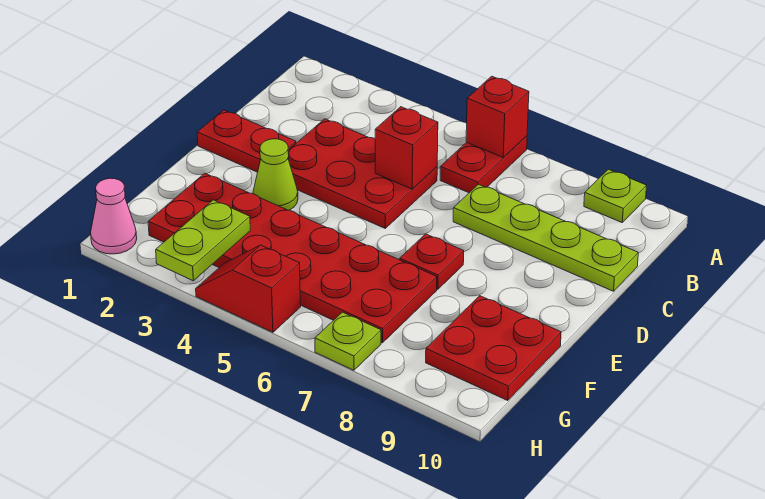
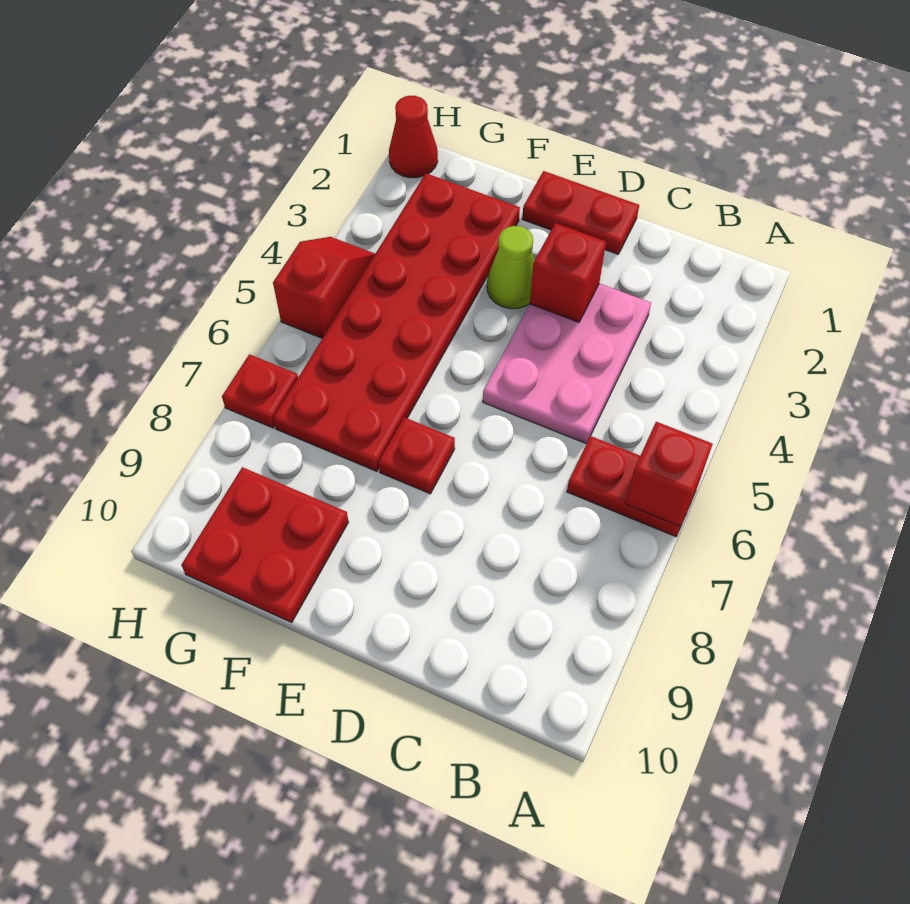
lime 1x1 plate [584,169,647,222] -> none
red 2x3 plate [288,119,437,228] -> pink 2x3 plate [483,283,651,444]
red 1x1 brick [375,107,438,189] -> red 1x1 brick moved to [530,223,606,322]
lime 1x4 plate [453,184,638,291] -> none
red 1x2 plate [197,110,296,172] -> red 1x2 plate turned to [522,171,639,254]
lime 1x2 plate [156,200,250,281] -> none
pink 1x1 cone [91,178,137,254] -> red 1x1 cone [389,95,438,178]
lime 1x1 plate [315,312,381,370] -> red 1x1 plate [222,354,298,428]

